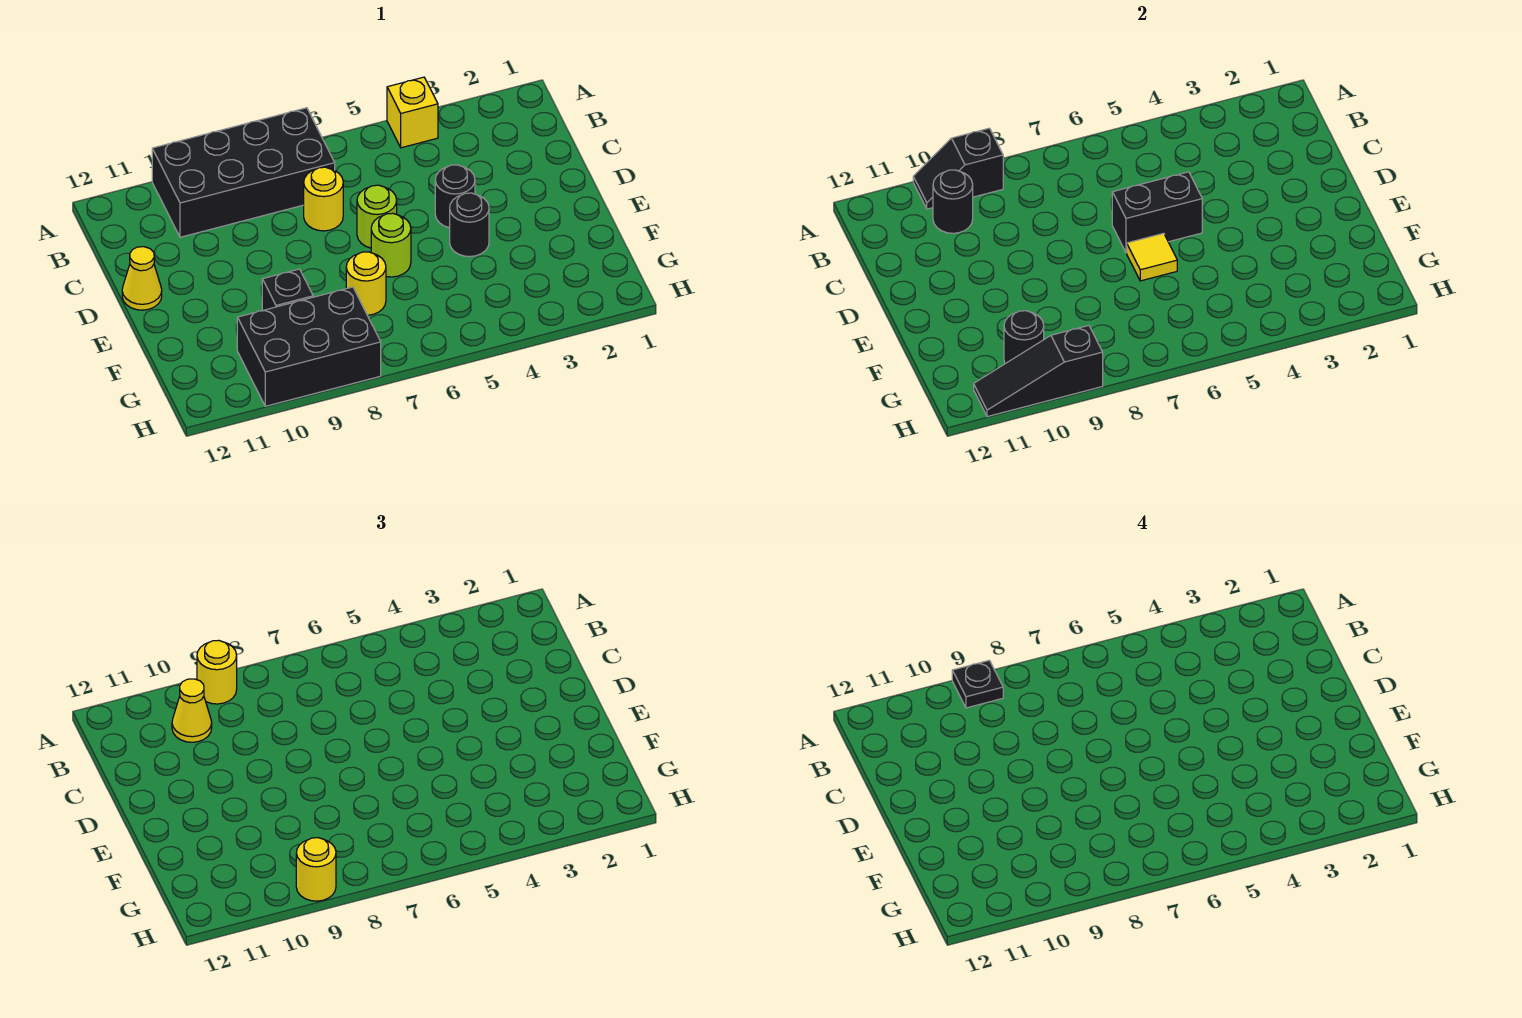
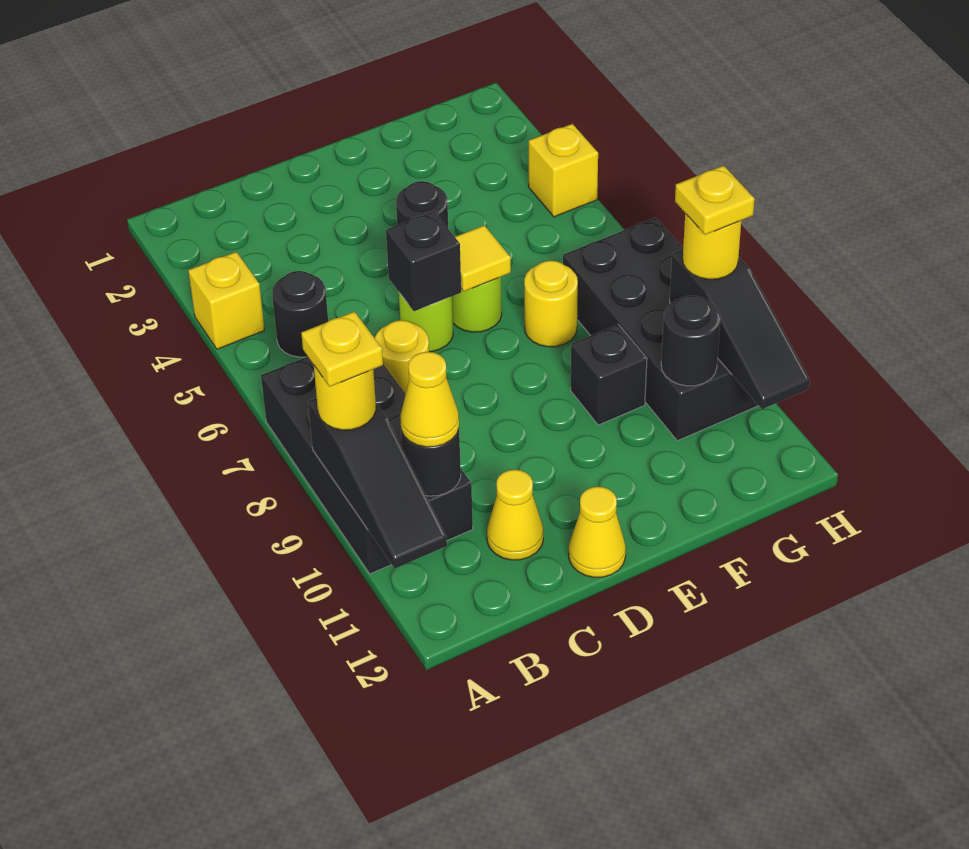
black 1x2 slope [913,128,1003,209] -> black 1x3 slope [308,398,447,568]
black 1x1 plate [952,660,1003,708] -> yellow 1x1 plate [301,311,383,387]
none -> yellow 1x1 cone [487,470,543,560]
black 1x1 round brick [435,165,475,228] -> black 1x1 round brick moved to [272,271,328,357]
black 1x2 brick [1112,172,1202,253] -> black 1x1 brick [386,211,461,311]
black 2x3 brick [237,287,381,406] -> black 2x4 brick [563,218,759,441]
none -> yellow 1x1 brick [529,124,598,217]
none -> yellow 1x1 plate [675,165,755,235]

